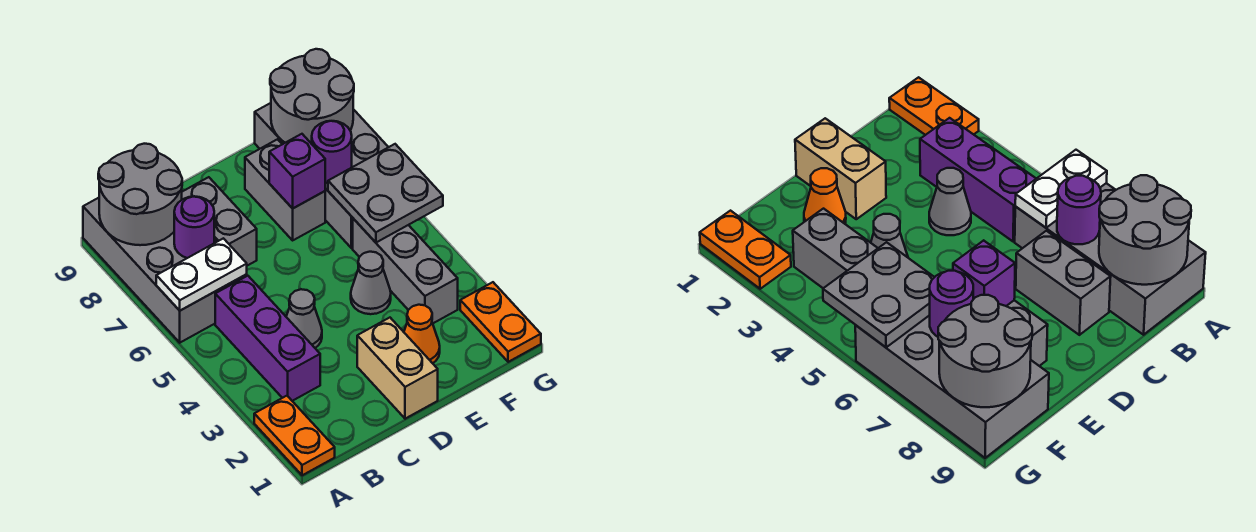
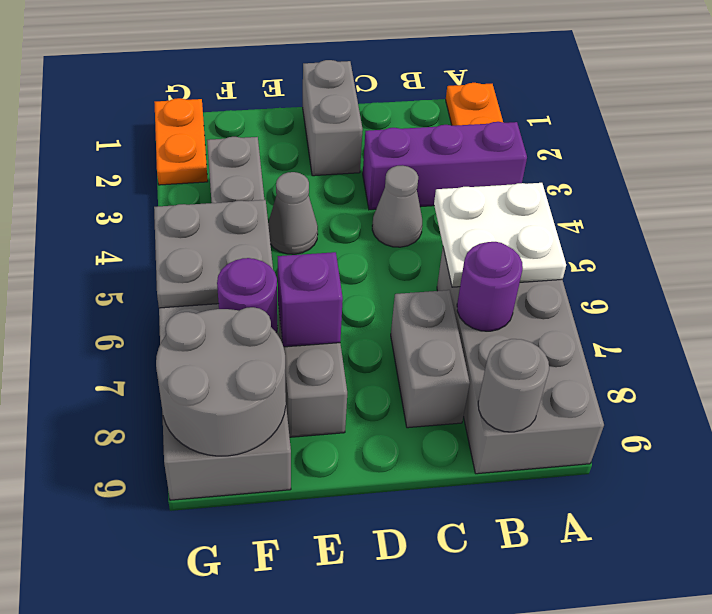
white 1x2 plate [156,238,247,311] -> white 2x2 plate [434,183,566,287]
grey 2x2 round brick [98,144,182,245] -> grey 1x1 round brick [478,339,549,432]
purple 1x3 brick [215,276,320,401] -> purple 1x3 brick turned to [363,122,527,210]
tan 1x2 brick [357,318,438,419] -> grey 1x2 brick [303,60,363,176]
orange 1x1 cone [404,305,440,363] -> none

